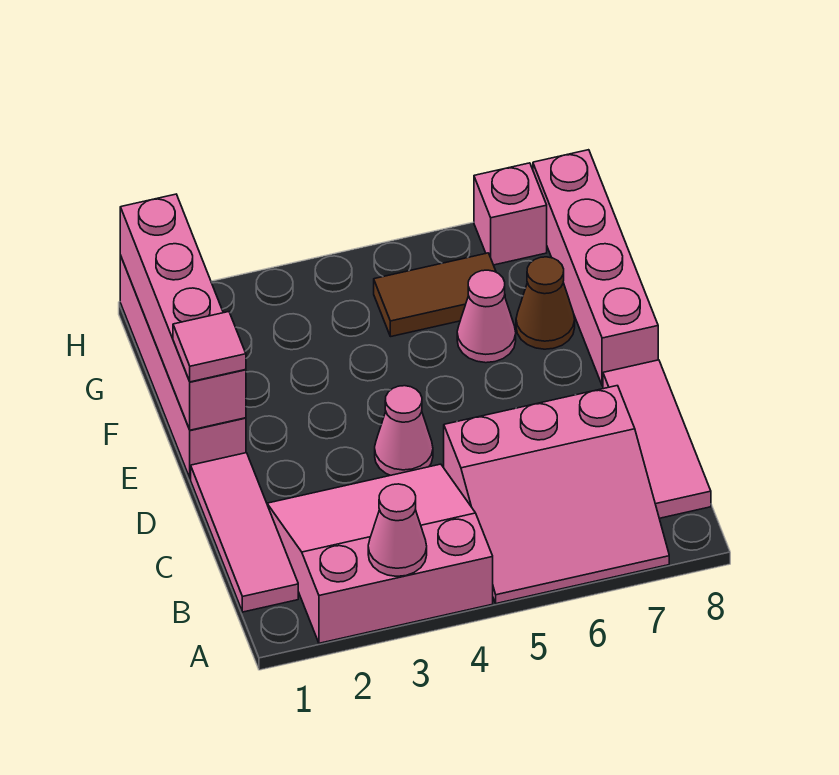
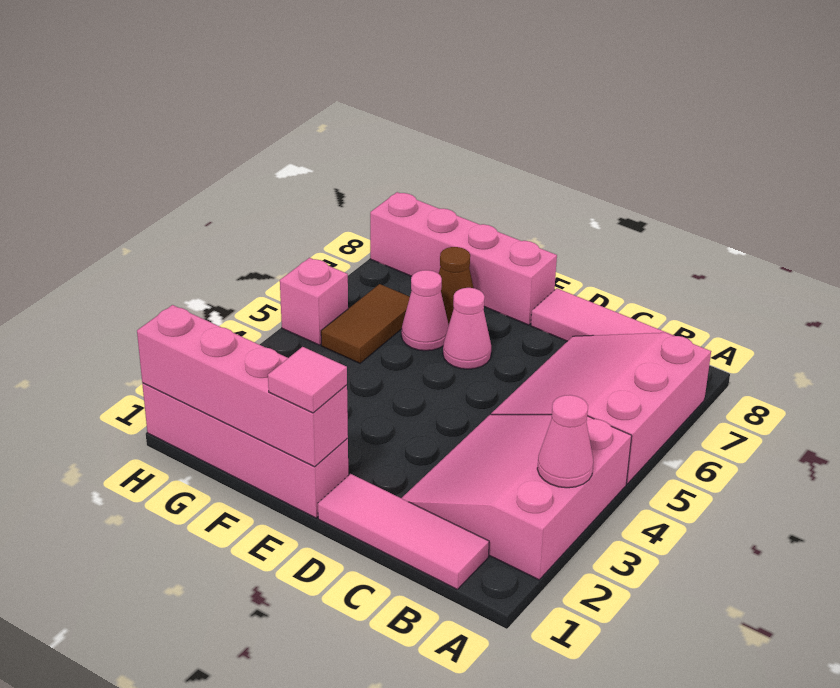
pink 3x3 slope [444,386,669,604] -> pink 3x3 slope turned to [491,333,711,484]
pink 1x1 cone [375,386,433,475] -> pink 1x1 cone moved to [443,288,491,369]
pink 1x1 brick [474,163,547,265] -> pink 1x1 brick moved to [280,258,348,345]

